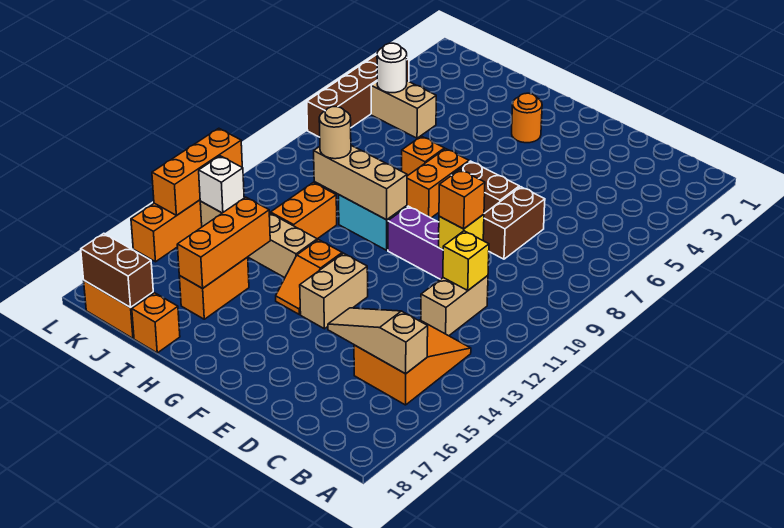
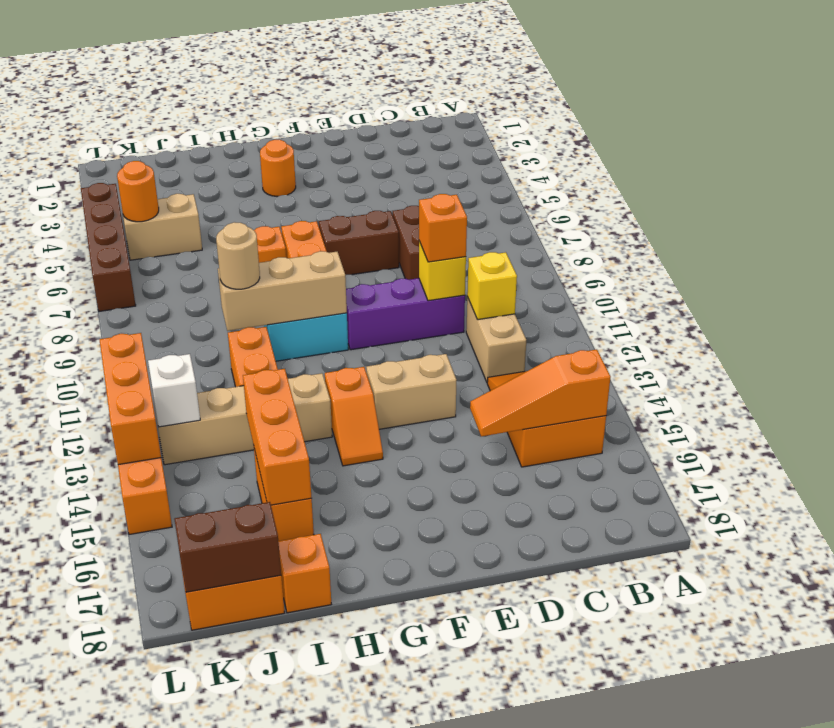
tan 1x3 slope [328,308,428,374] -> orange 1x3 slope [470,350,610,436]
tan 1x2 brick [300,253,368,329] -> tan 1x2 brick turned to [366,354,456,429]
white 1x1 round brick [377,43,407,93] -> orange 1x1 round brick [117,161,159,222]

